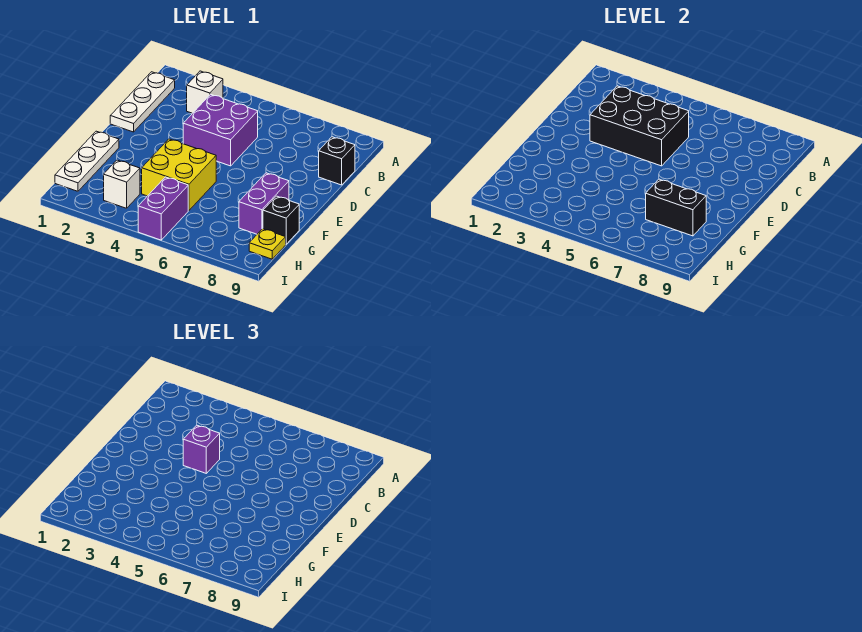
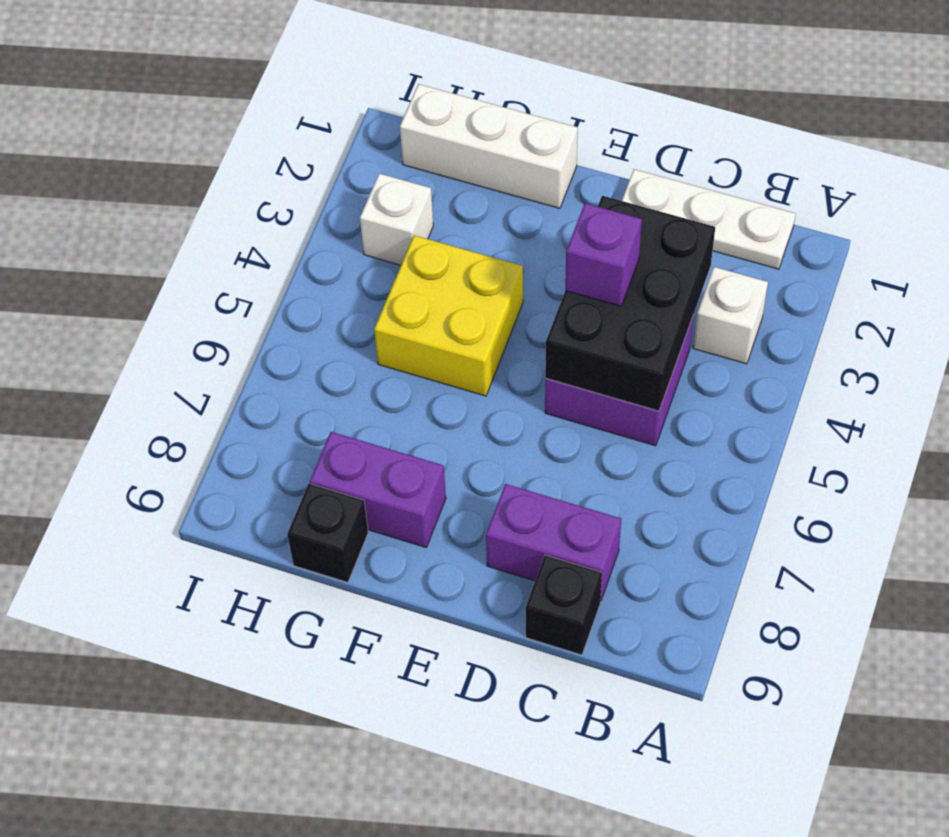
white 1x3 plate [55,131,119,191] -> white 1x3 brick [400,84,578,208]
black 1x2 brick [646,179,706,236] -> none
purple 1x2 brick [138,177,188,240] -> purple 1x2 brick moved to [486,484,621,601]
yellow 1x1 plate [249,229,286,259] -> none

